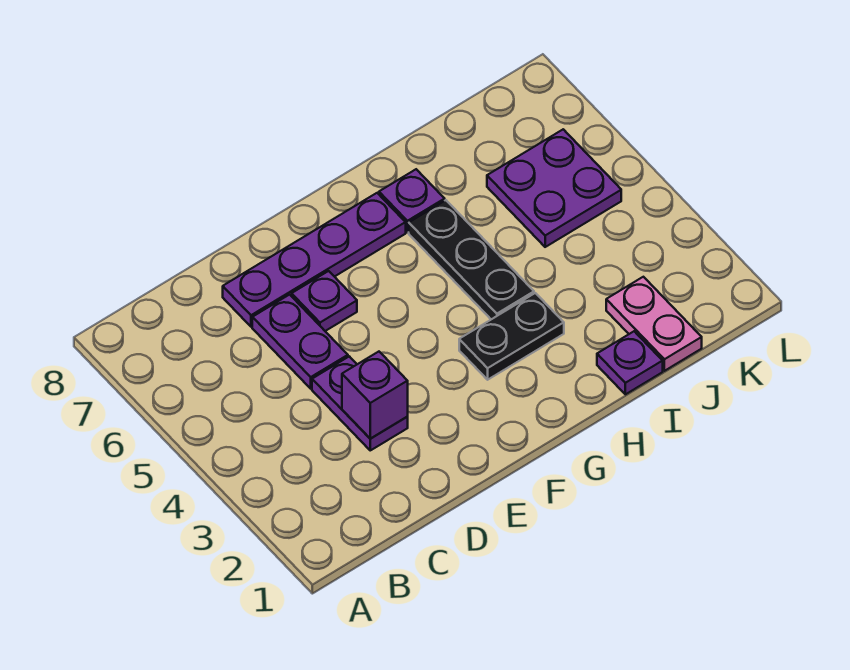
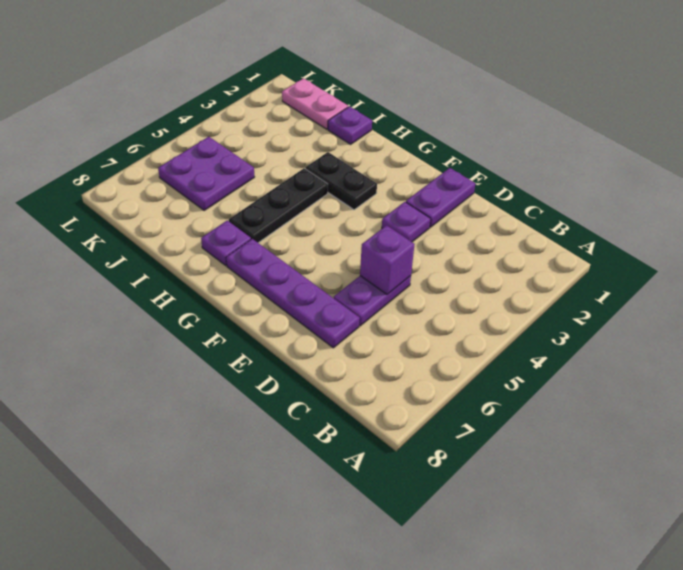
purple 1x2 plate [312,356,408,450] -> purple 1x2 plate moved to [406,168,475,227]
purple 1x1 brick [342,352,408,438] -> purple 1x1 brick moved to [360,225,415,294]
purple 1x1 plate [292,271,357,331] -> purple 1x1 plate moved to [382,202,431,242]
pink 1x2 plate [606,277,702,371] -> pink 1x2 plate turned to [282,78,348,129]

